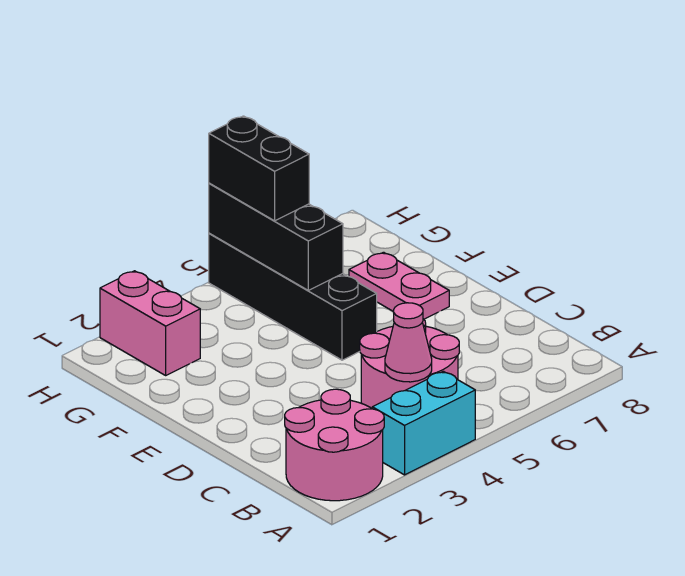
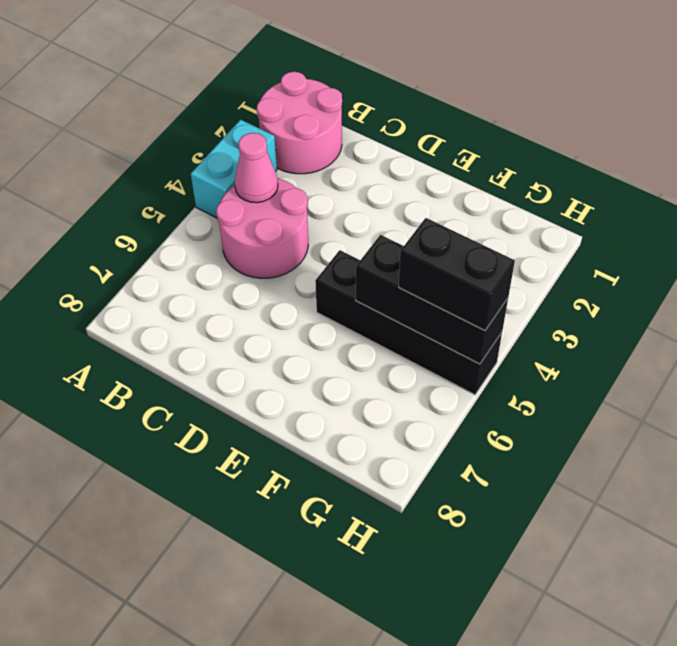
pink 1x2 plate [349,252,449,319] -> none
pink 1x2 brick [100,271,200,375] -> none

